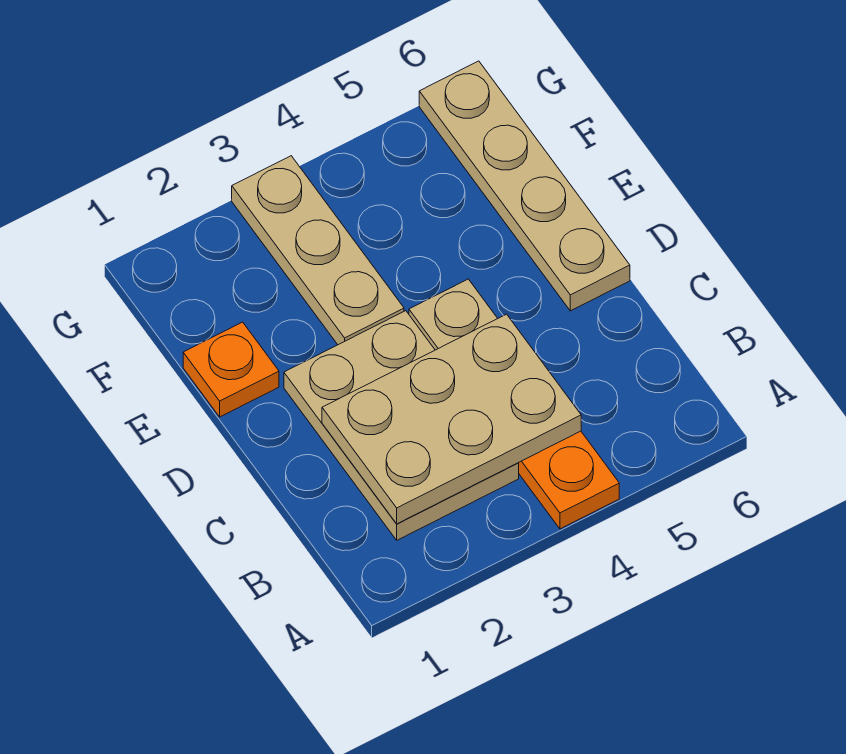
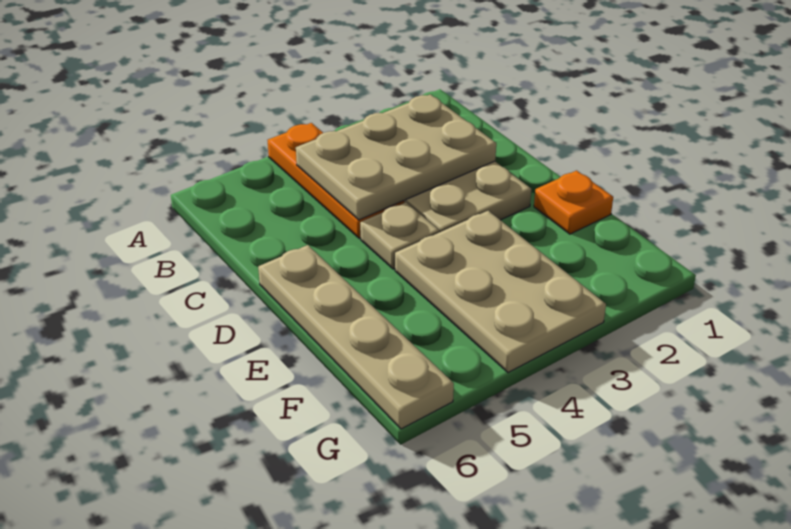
tan 1x3 plate [232,156,404,345] -> tan 2x3 plate [395,211,606,373]

